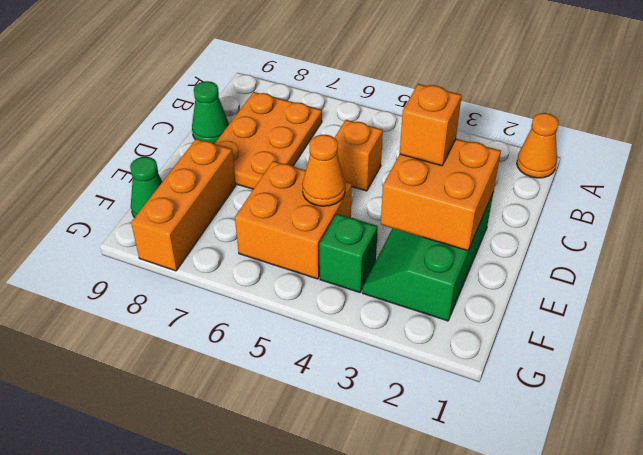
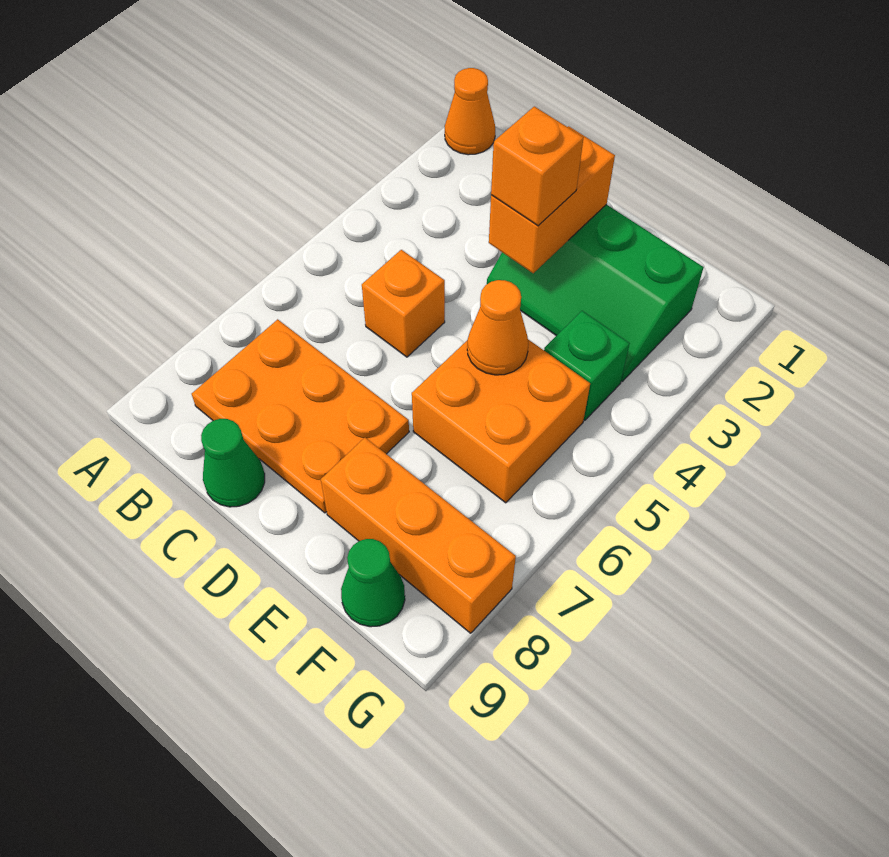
orange 2x2 brick [381,139,501,251] -> orange 1x2 brick [489,126,615,273]

